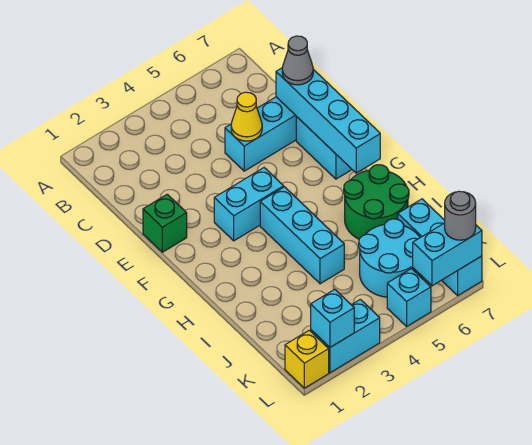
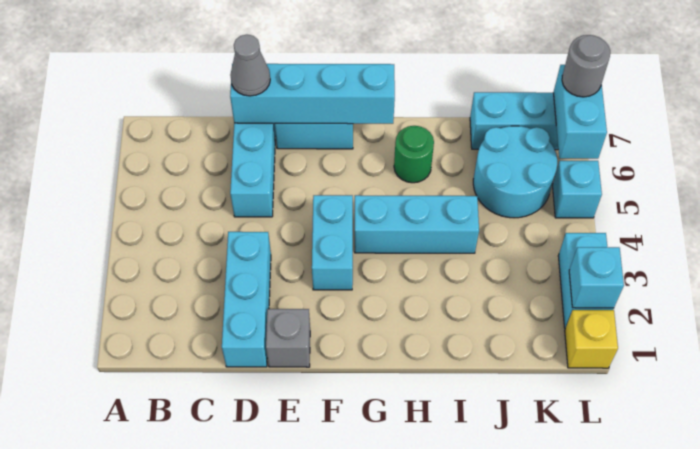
none -> cyan 1x3 brick [222,232,271,367]
yellow 1x1 cone [231,92,262,141] -> none
green 1x1 brick [143,194,187,252] -> grey 1x1 brick [266,309,310,367]
green 2x2 round brick [344,165,409,239] -> green 1x1 round brick [394,126,434,183]

